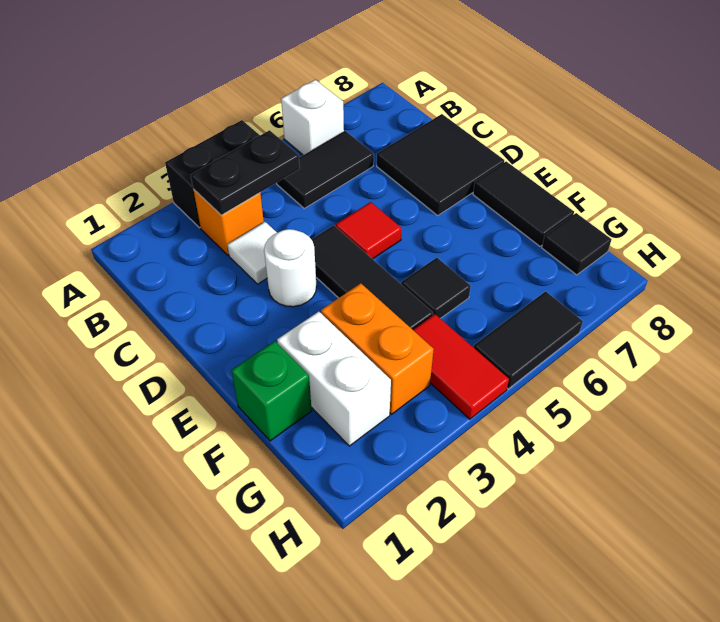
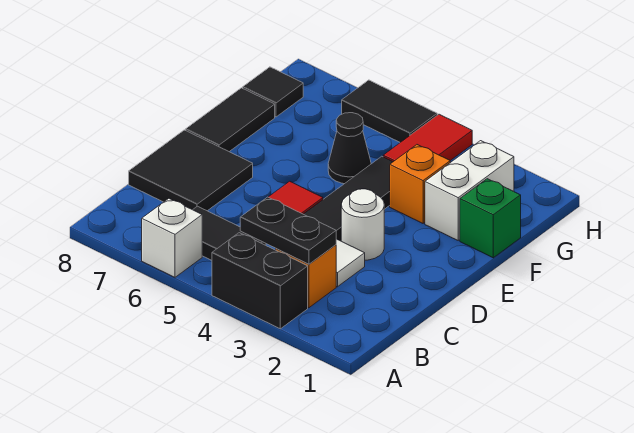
orange 1x2 brick [321,283,434,414] -> orange 1x1 brick [390,145,450,223]
black 1x1 tile [401,258,471,318] -> black 1x1 cone [328,113,371,184]

